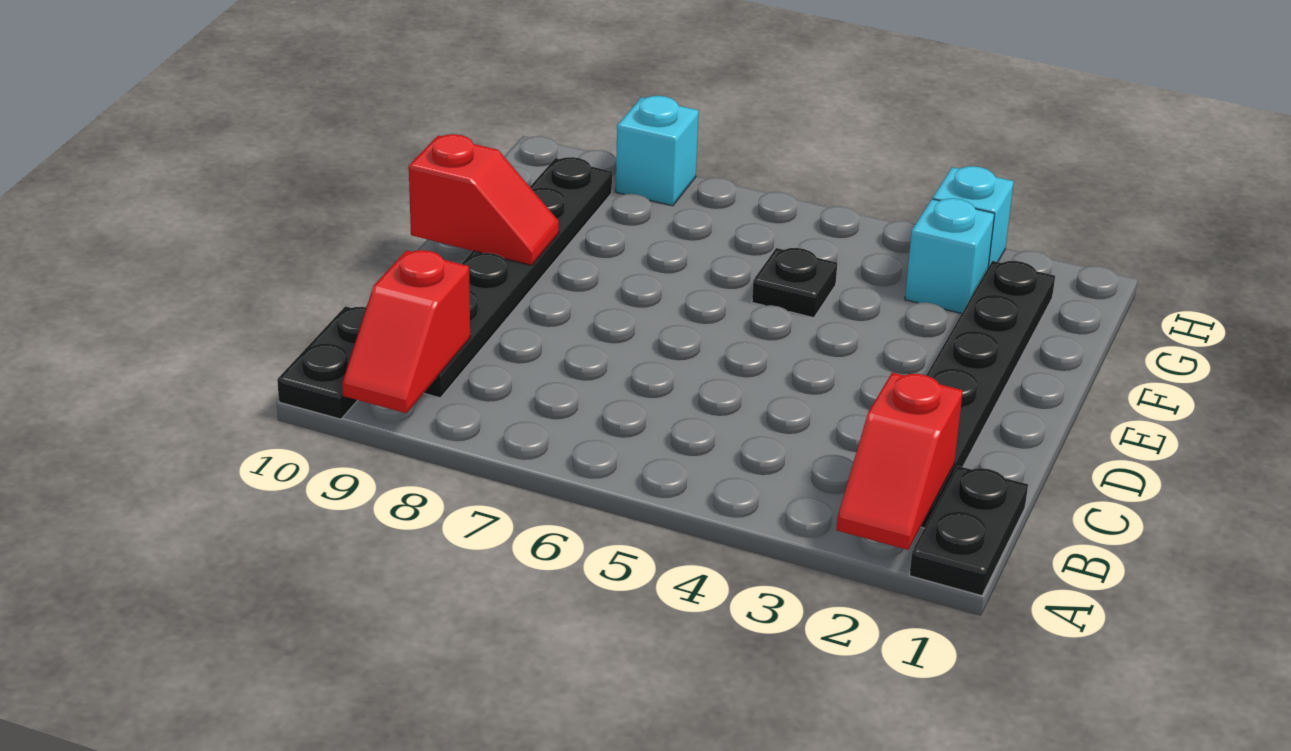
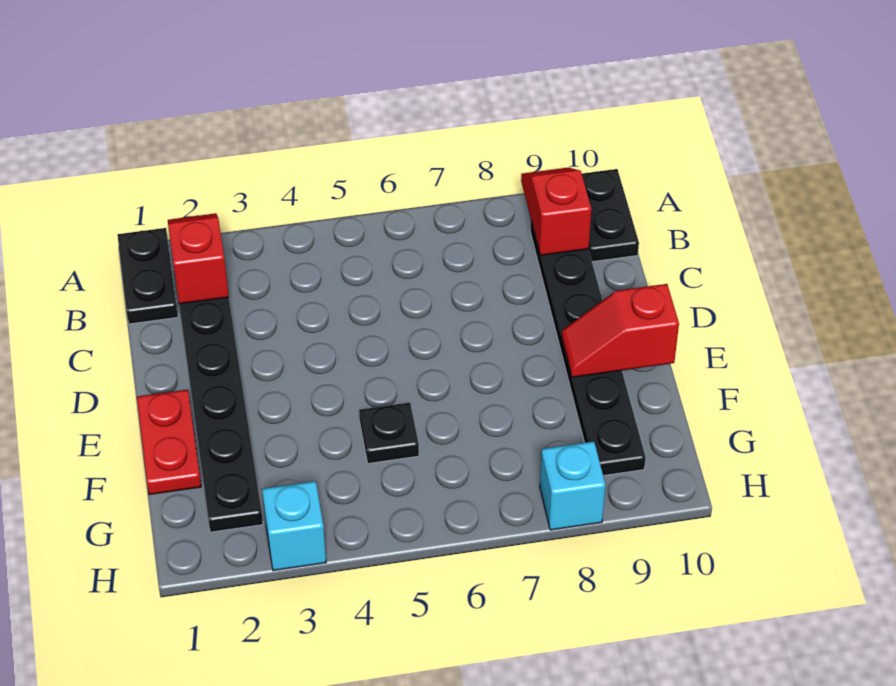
none -> red 1x2 plate [137,390,201,495]
cyan 1x1 brick [905,198,994,313] -> none

